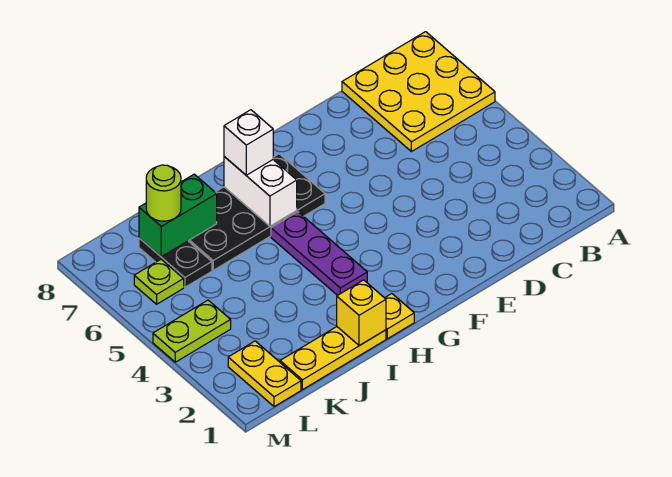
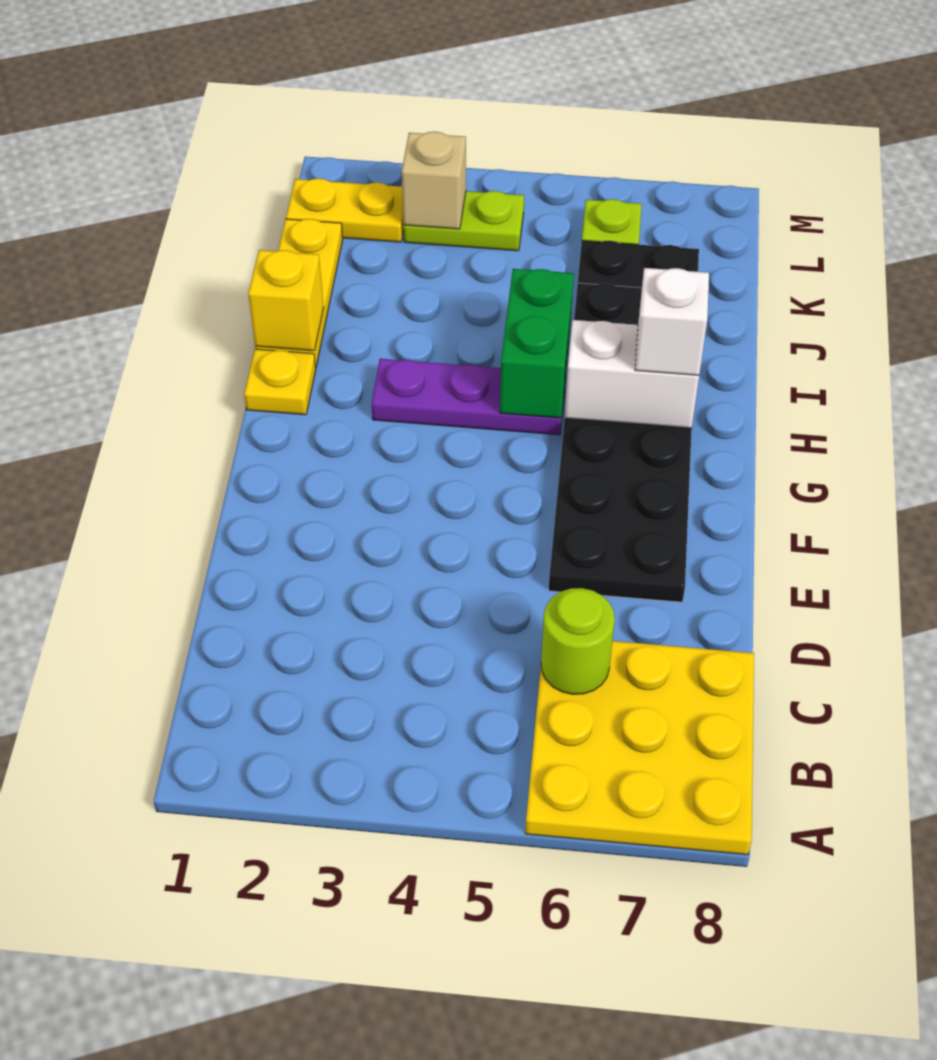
black 2x4 plate [189,154,325,270] -> black 2x6 plate [549,283,692,602]
green 1x2 brick [139,174,217,257] -> green 1x2 brick moved to [500,269,574,418]
lime 1x1 round brick [146,165,181,221] -> lime 1x1 round brick moved to [541,588,615,694]
none -> tan 1x1 brick [402,132,466,229]
lime 1x2 plate [153,300,231,362] -> lime 1x2 plate turned to [404,191,524,251]

